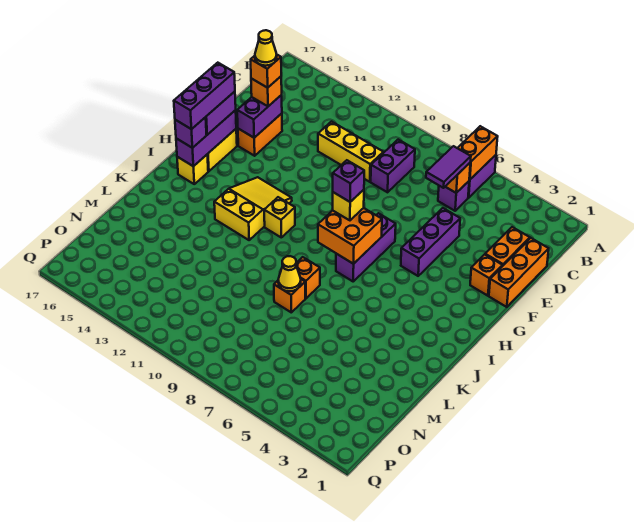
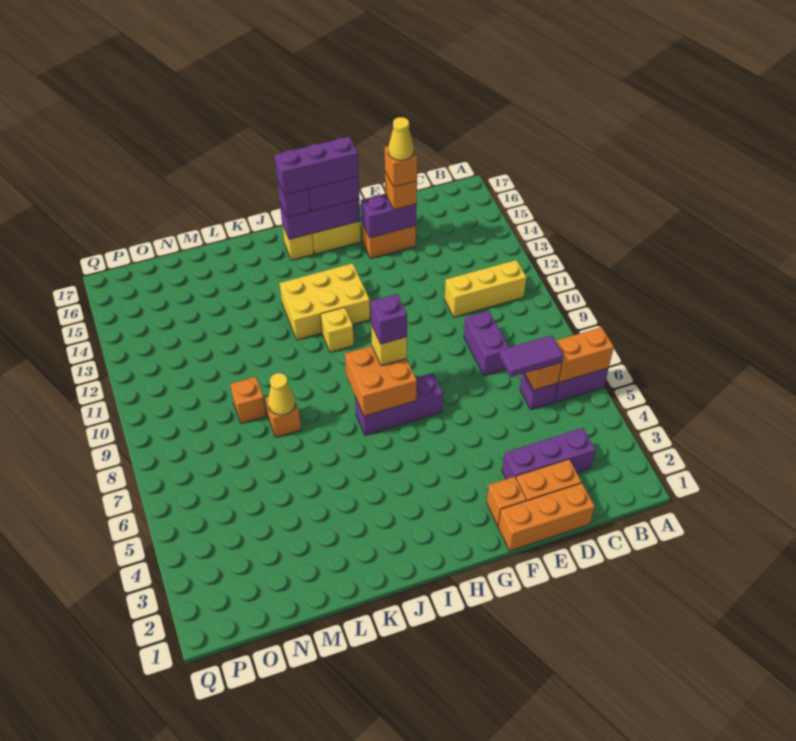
purple 1x2 brick [371,140,415,192] -> purple 1x2 brick turned to [464,311,509,376]
yellow 1x3 brick [318,122,383,182] -> yellow 1x3 brick turned to [445,260,527,317]
purple 1x3 brick [401,208,460,276] -> purple 1x3 brick moved to [502,428,595,479]
yellow 2x3 slope [214,177,292,240] -> yellow 2x3 brick [280,263,370,340]
orange 1x1 brick [296,257,320,298] -> orange 1x1 brick moved to [230,377,266,424]

